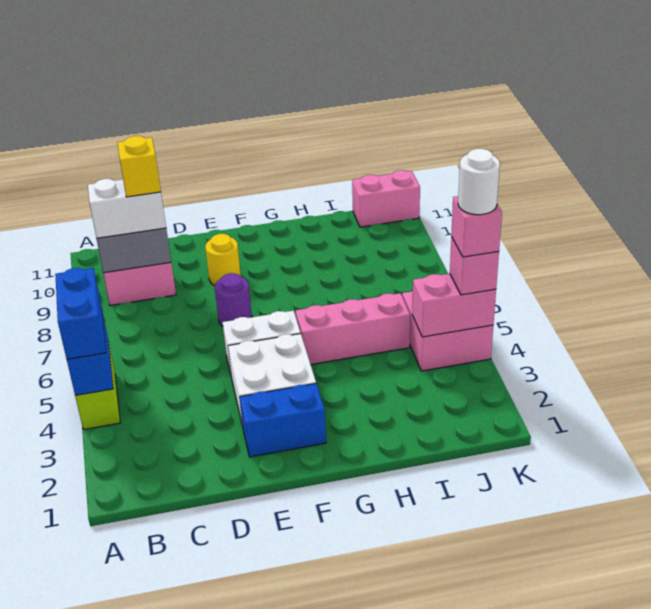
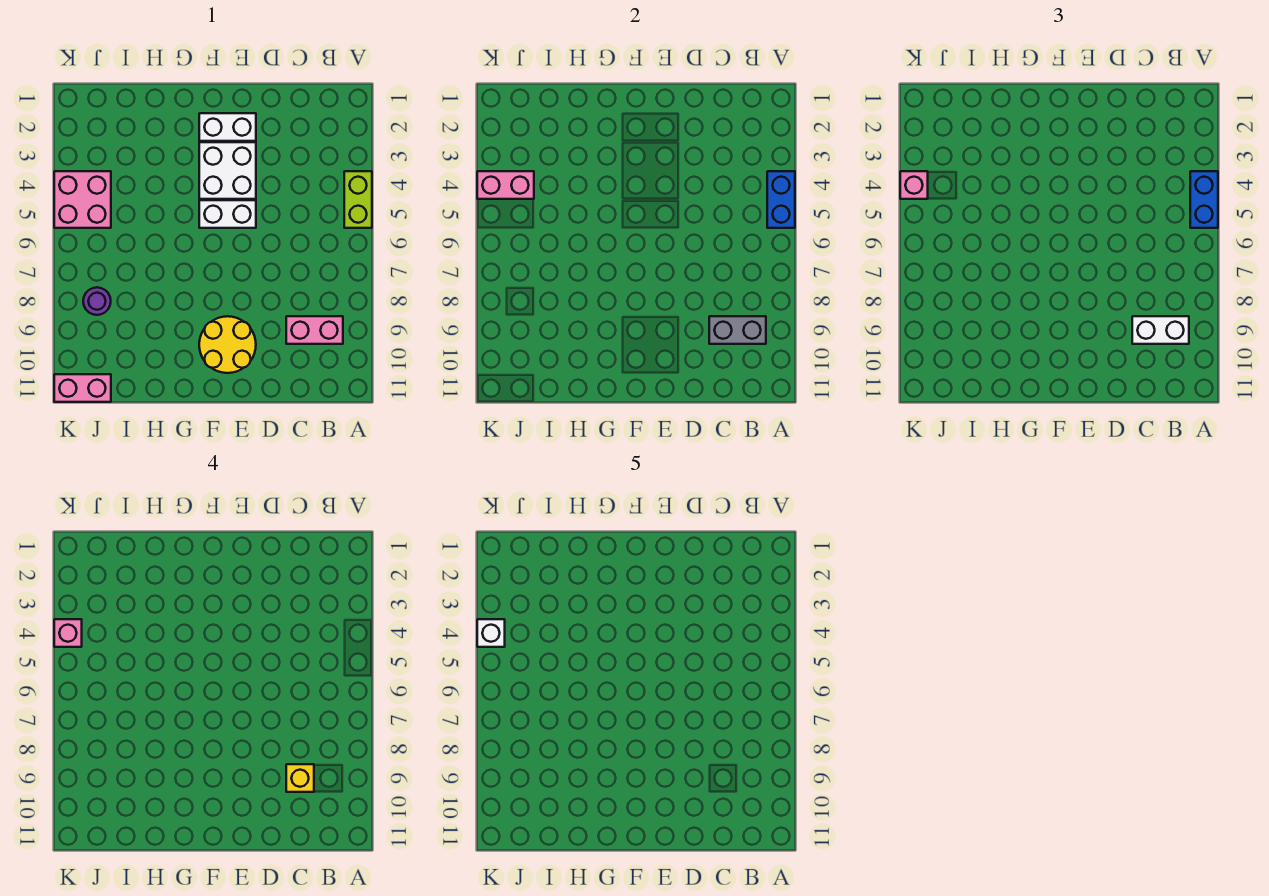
blue 1x2 brick [240,383,326,457] -> white 1x2 brick [199,113,256,141]
purple 1x1 round brick [215,273,252,326] -> purple 1x1 round brick moved to [83,287,111,315]
yellow 1x1 round brick [205,234,241,285] -> yellow 2x2 round brick [199,316,256,373]
pink 1x3 brick [296,293,410,364] -> none
white 1x1 round brick [458,149,500,215] -> white 1x1 brick [477,619,505,647]

